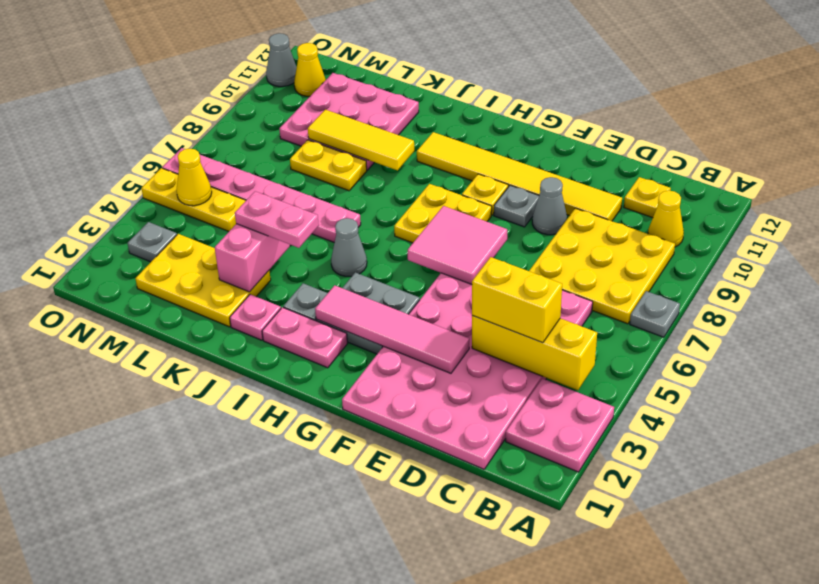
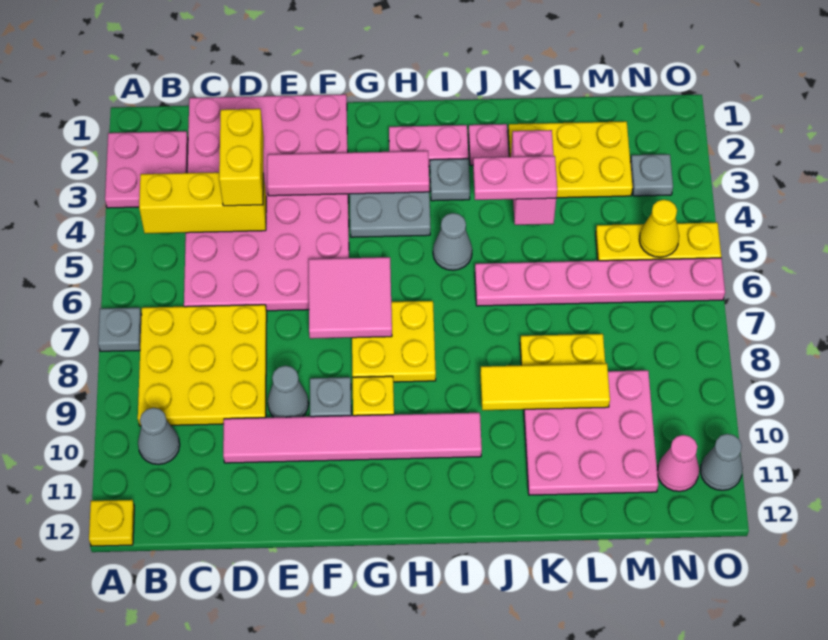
yellow 1x1 cone [648,190,684,247] -> grey 1x1 cone [138,408,180,465]
yellow 1x2 brick [472,257,562,343] -> yellow 1x2 brick turned to [219,109,264,206]
yellow 1x1 plate [624,177,671,218] -> yellow 1x1 plate moved to [89,500,134,546]
yellow 1x6 tile [417,132,622,221] -> pink 1x6 tile [223,413,482,463]
yellow 1x1 cone [294,43,326,96] -> pink 1x1 cone [657,435,699,491]

